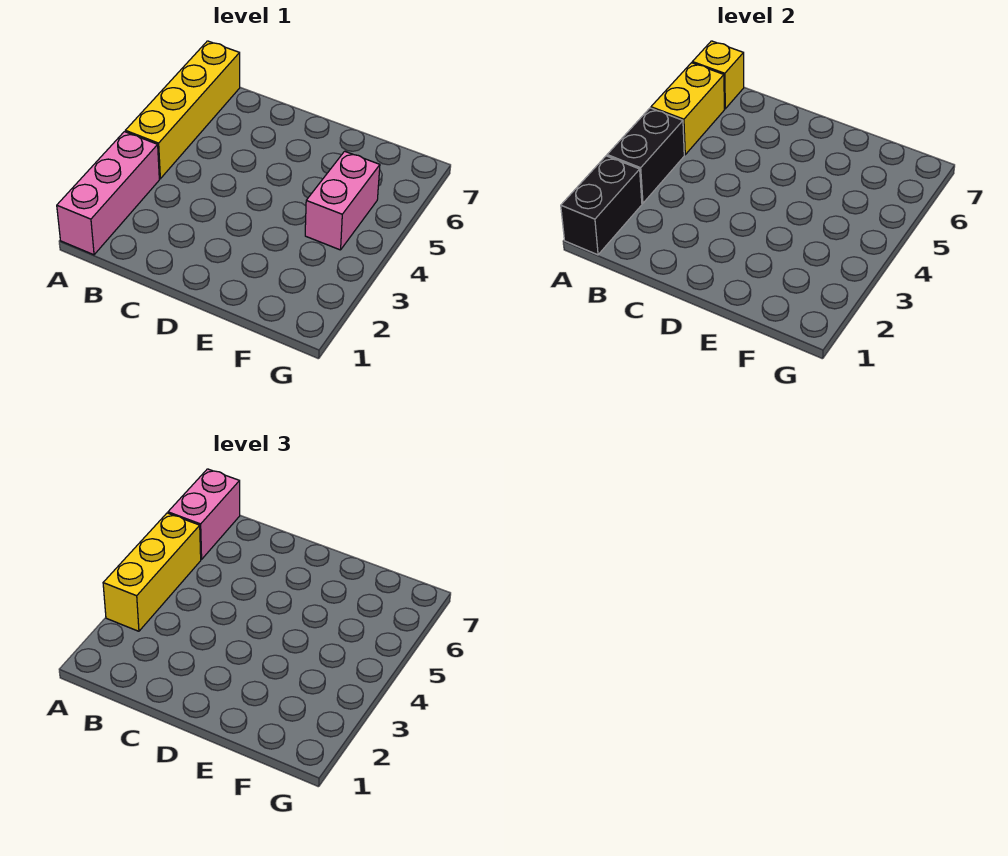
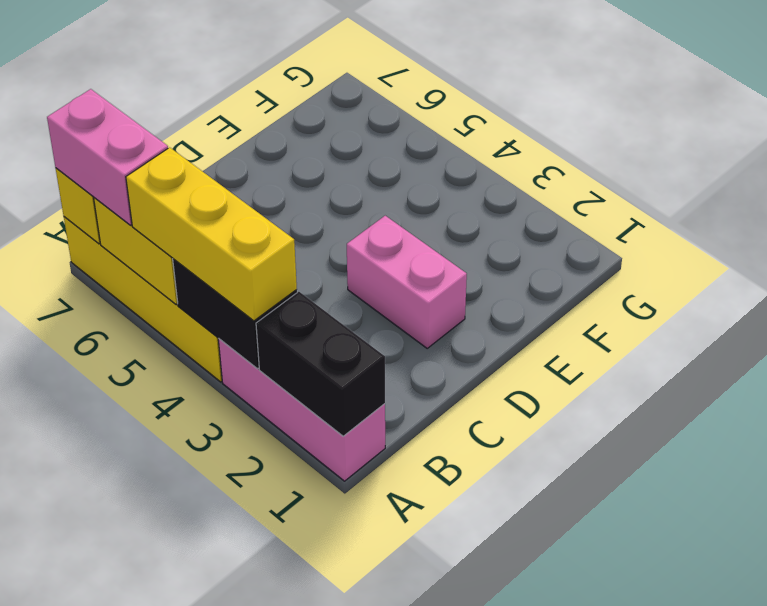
pink 1x2 brick [305,151,380,250] -> pink 1x2 brick moved to [347,216,467,348]

